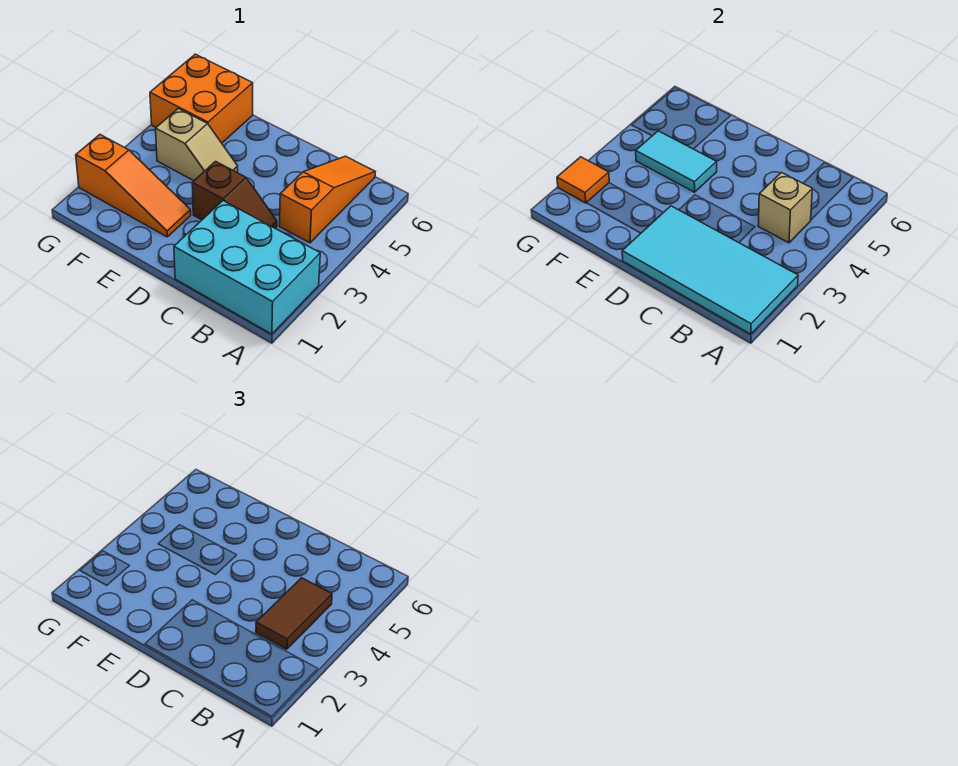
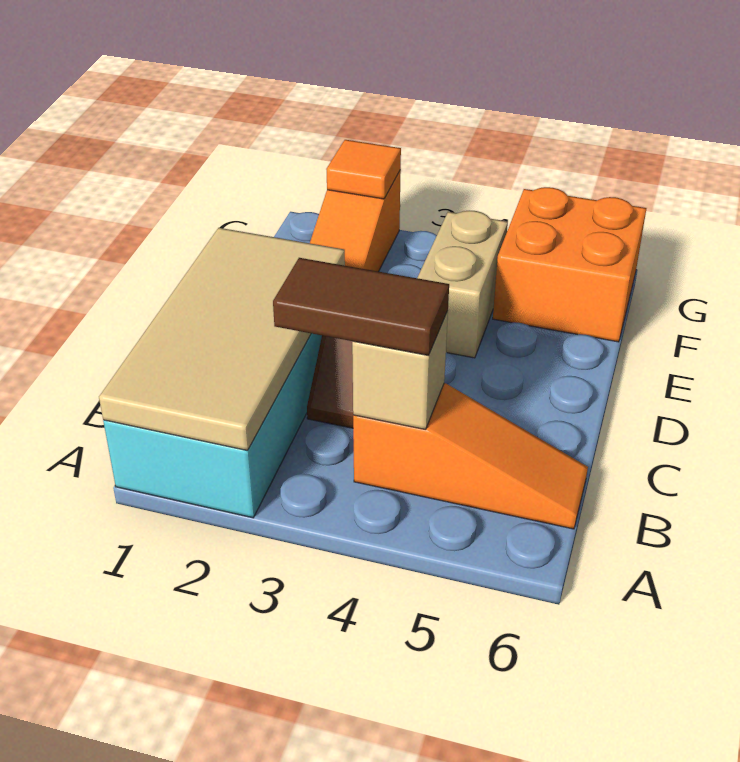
cyan 2x4 tile [622,206,798,334] -> tan 2x4 tile [99,228,345,451]
tan 1x2 slope [156,109,238,181] -> tan 1x2 brick [417,210,508,358]
cyan 1x2 tile [636,131,717,192] -> none

